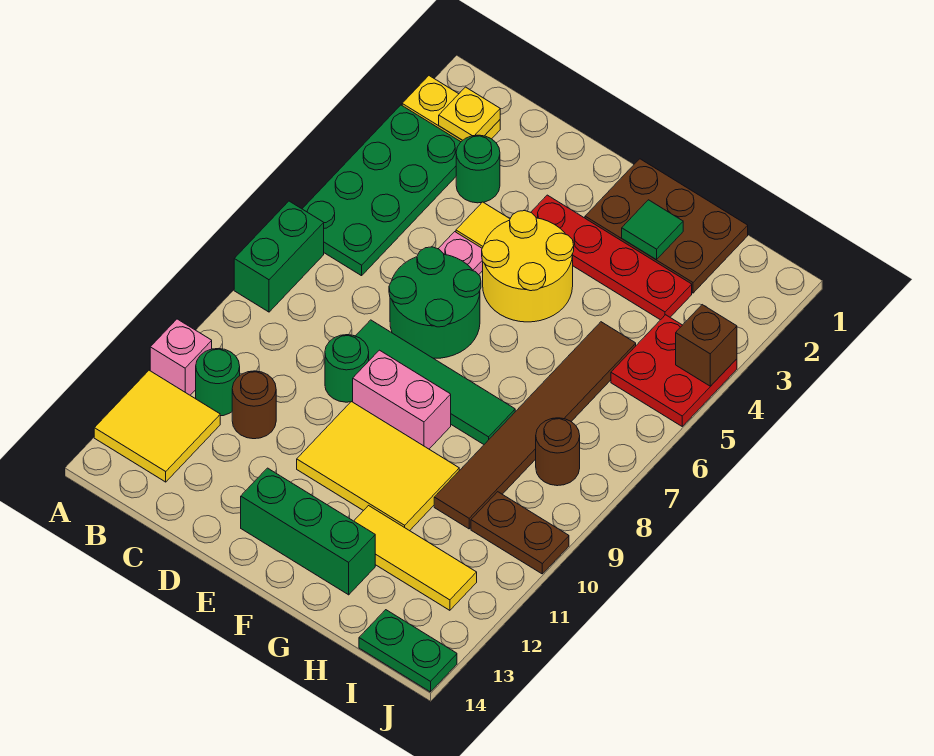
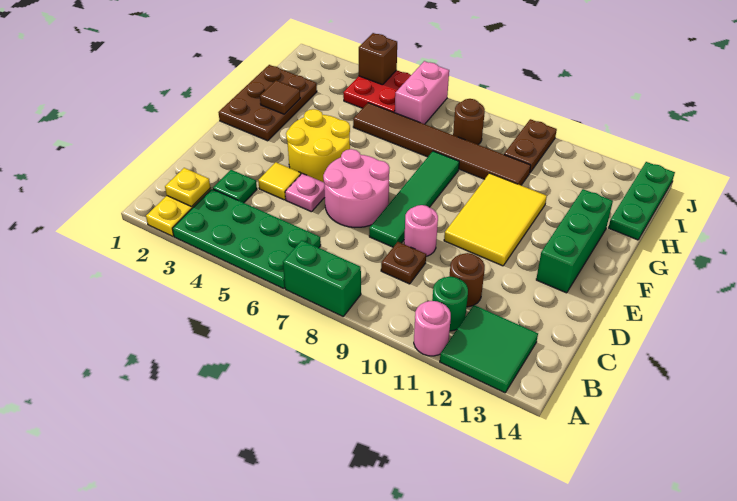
pink 1x1 brick [150,319,212,395] -> pink 1x1 round brick [414,301,451,356]
yellow 2x2 tile [94,370,220,482] -> green 2x2 tile [440,305,538,393]
green 1x1 round brick [456,135,500,203] -> green 1x1 plate [213,170,257,203]
none -> brown 1x1 plate [381,242,426,284]
green 2x2 round brick [389,247,481,358] -> pink 2x2 round brick [323,149,390,228]
green 1x1 round brick [325,335,369,402] -> pink 1x1 round brick [404,205,438,256]
red 1x4 plate [531,195,692,320] -> none
pink 1x2 brick [353,350,451,449] -> pink 1x2 brick moved to [395,61,449,124]
green 1x1 tile [622,200,683,260] -> brown 1x1 tile [260,80,300,114]
yellow 1x3 tile [354,506,477,610] -> none
green 1x2 plate [359,610,457,692] -> green 1x3 plate [609,162,675,240]

